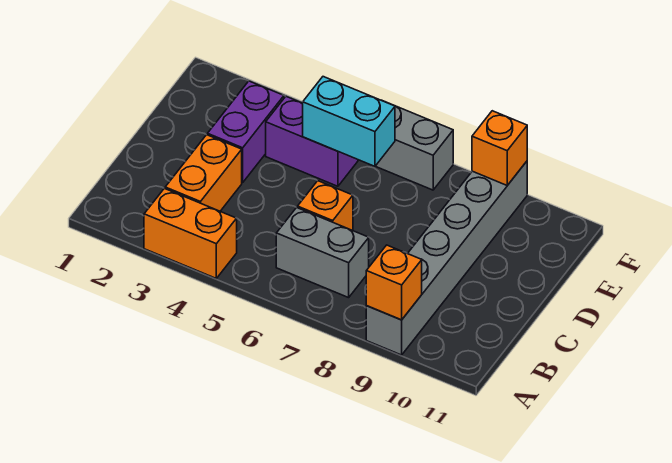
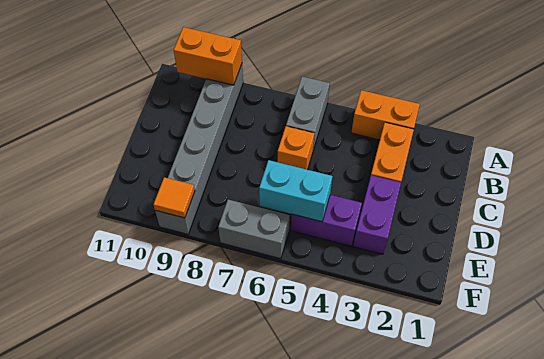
orange 1x1 brick [366,245,422,320] -> orange 1x2 brick [174,27,242,85]
grey 1x2 brick [276,208,369,298] -> grey 1x2 brick turned to [286,77,330,150]
orange 1x1 brick [472,111,527,185] -> orange 1x1 tile [153,177,195,218]

